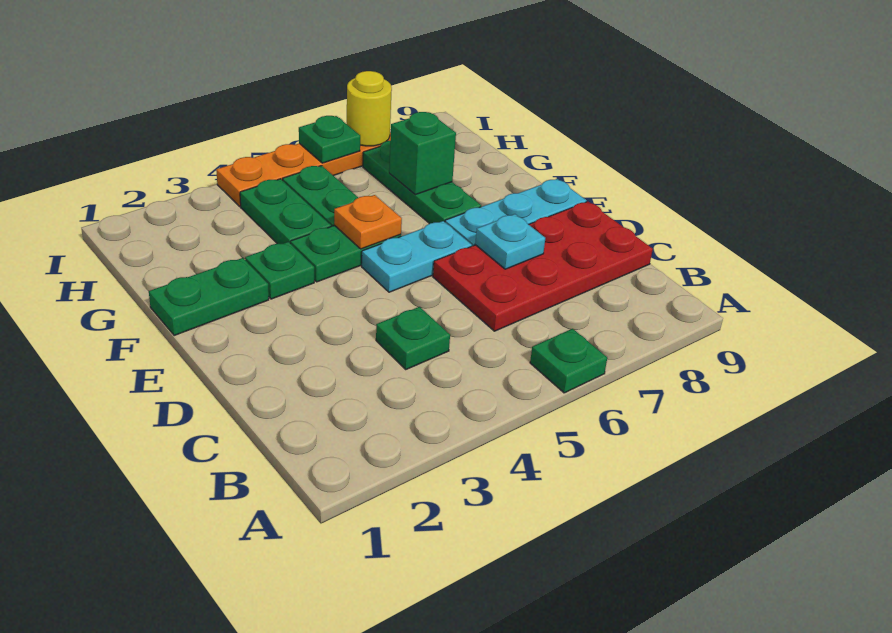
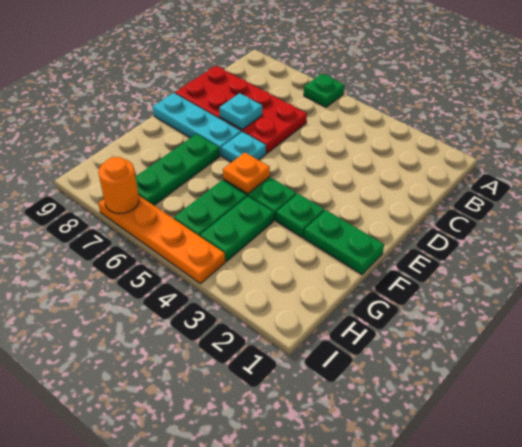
green 1x1 plate [376,307,450,369] -> none
cyan 1x2 plate [362,221,472,292] -> cyan 1x1 plate [221,132,266,162]
green 1x1 brick [389,112,456,195] -> none
green 1x1 plate [299,116,360,163] -> none
yellow 1x1 round brick [347,71,392,146] -> orange 1x1 round brick [98,157,139,214]

